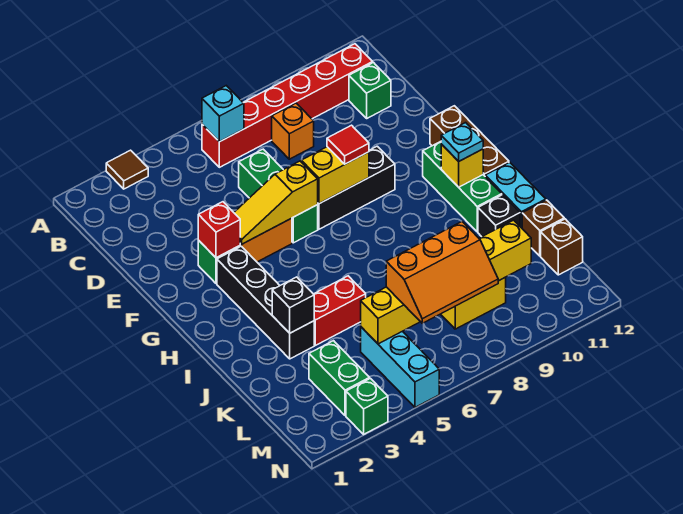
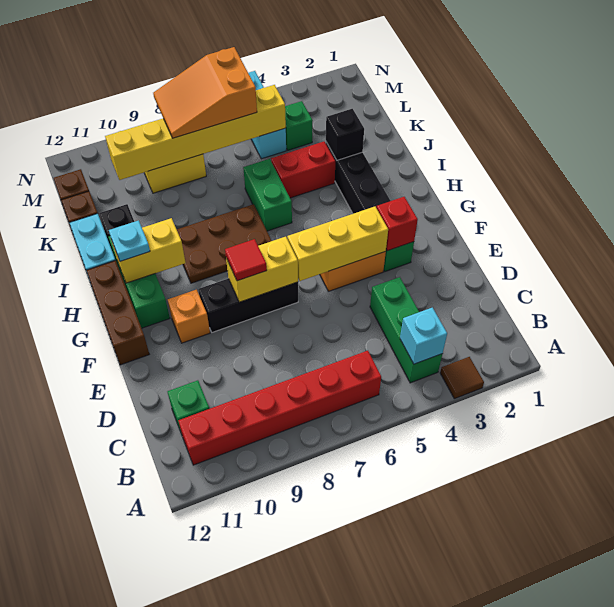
cyan 1x1 brick [202,86,244,142] -> cyan 1x1 brick moved to [400,308,447,364]
orange 1x1 brick [272,103,314,159] -> orange 1x1 brick moved to [168,290,210,343]
green 1x3 brick [239,149,318,243] -> green 1x3 brick moved to [370,277,442,383]
yellow 1x3 slope [234,161,318,244] -> yellow 1x3 brick [287,207,388,281]
none -> brown 2x3 plate [177,204,271,283]
yellow 1x1 brick [441,144,483,187] -> yellow 1x2 brick [112,218,186,283]
green 1x2 brick [309,341,370,416] -> green 1x2 brick moved to [243,159,292,231]
orange 2x3 slope [386,222,498,323] -> orange 2x3 slope turned to [153,47,257,138]
green 1x1 brick [346,378,388,434] -> green 1x1 brick moved to [285,101,313,150]

